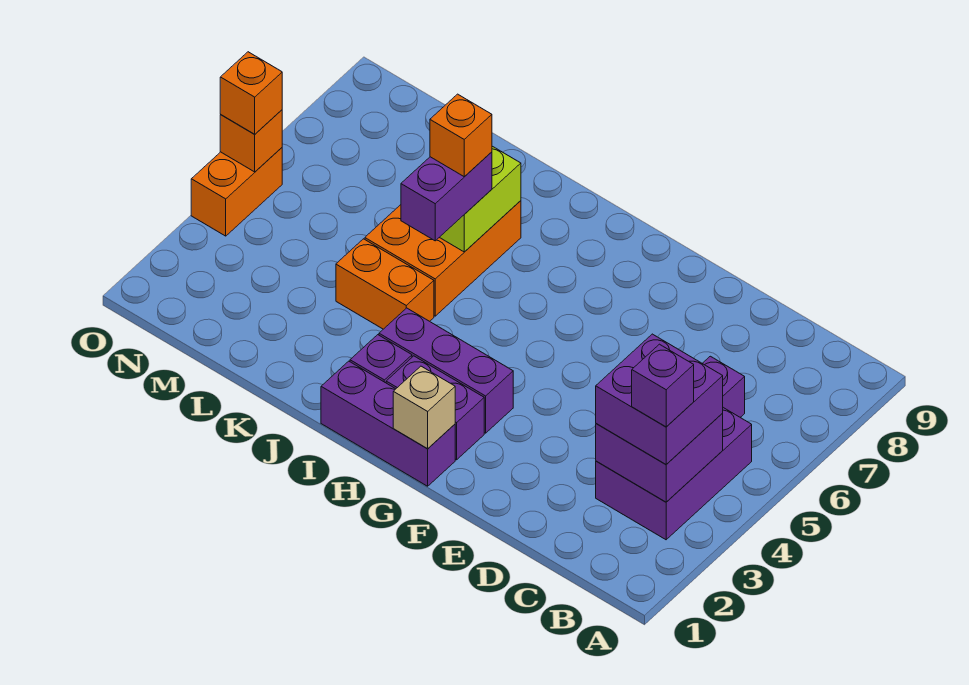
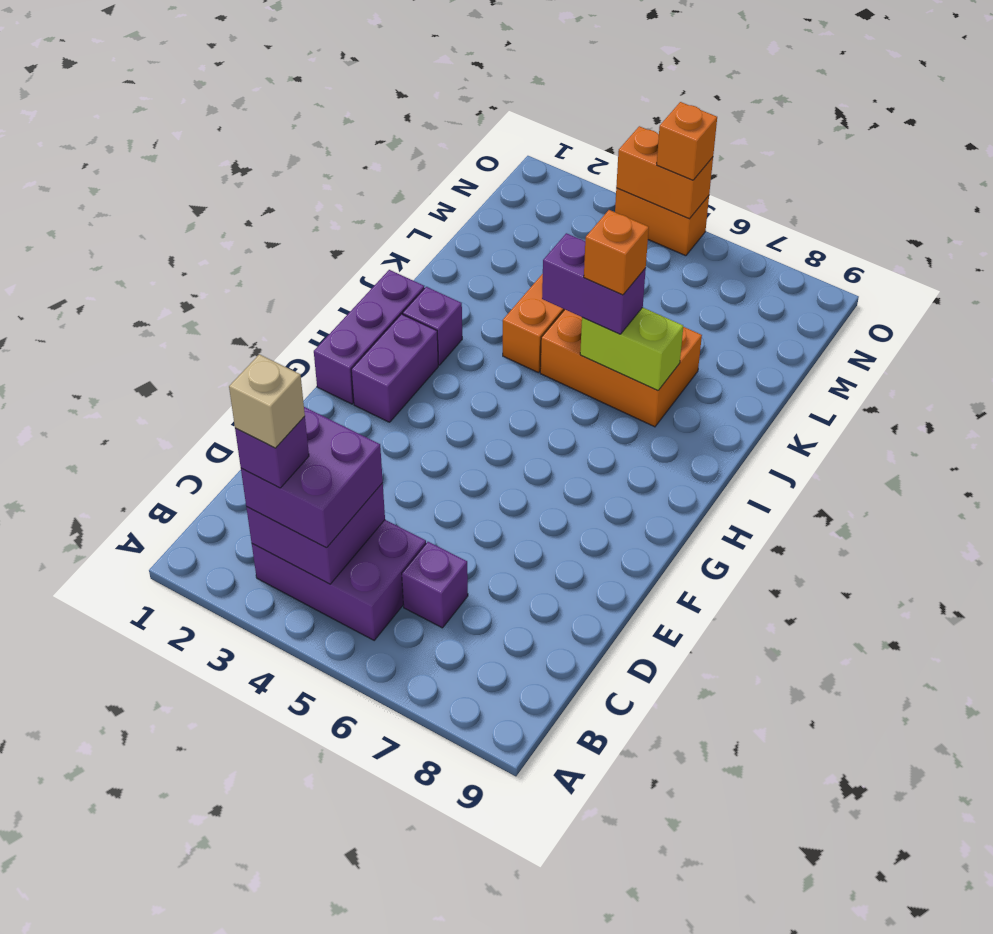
tan 1x1 brick [393,366,455,449] -> tan 1x1 brick moved to [229,354,305,448]
purple 1x3 brick [379,308,513,433] -> none
orange 1x1 brick [220,110,282,172] -> orange 1x2 brick [616,126,713,219]

